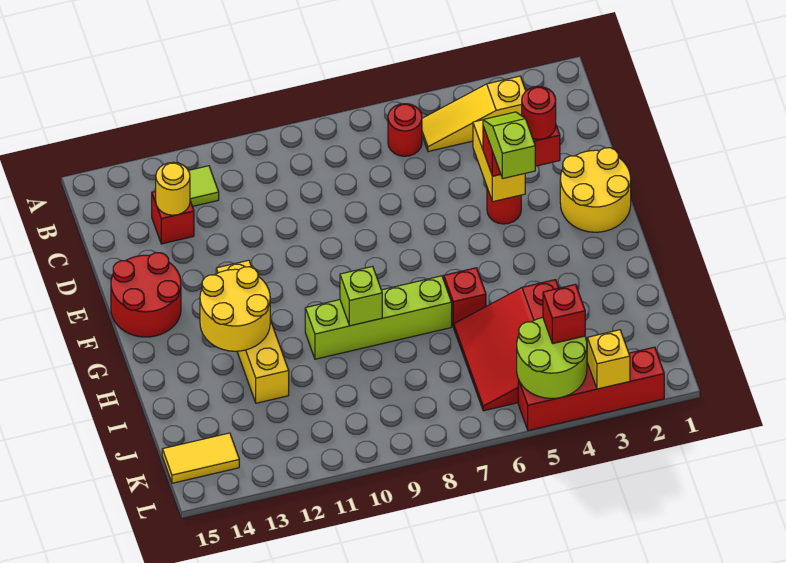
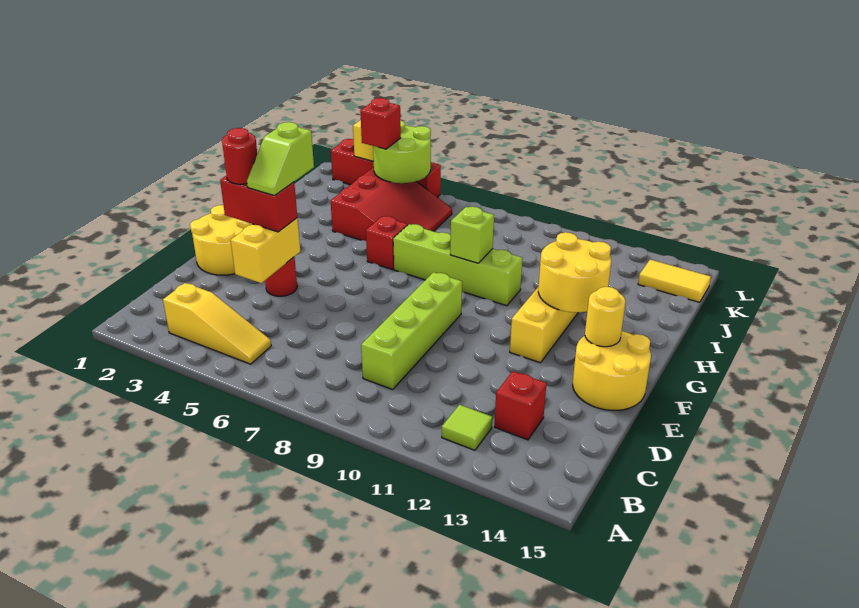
red 1x1 round brick [388,104,422,156] -> none
none -> lime 1x4 brick [361,272,462,389]
yellow 1x1 round brick [156,162,190,215] -> yellow 1x1 round brick moved to [585,287,626,347]
red 2x2 round brick [111,253,181,337] -> yellow 2x2 round brick [573,331,651,410]

